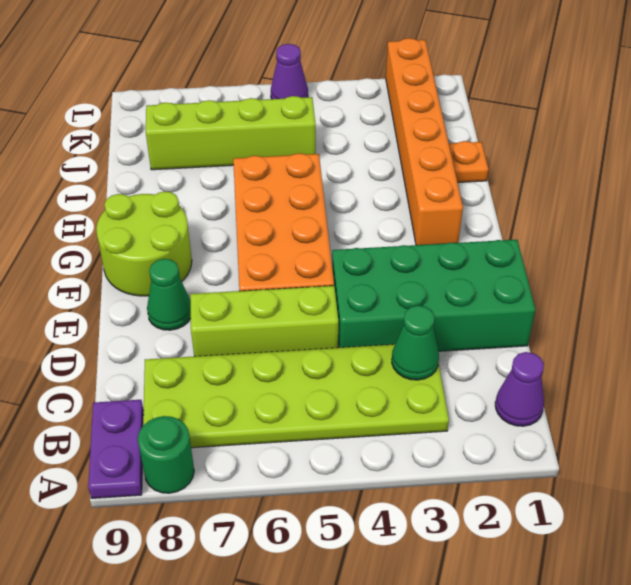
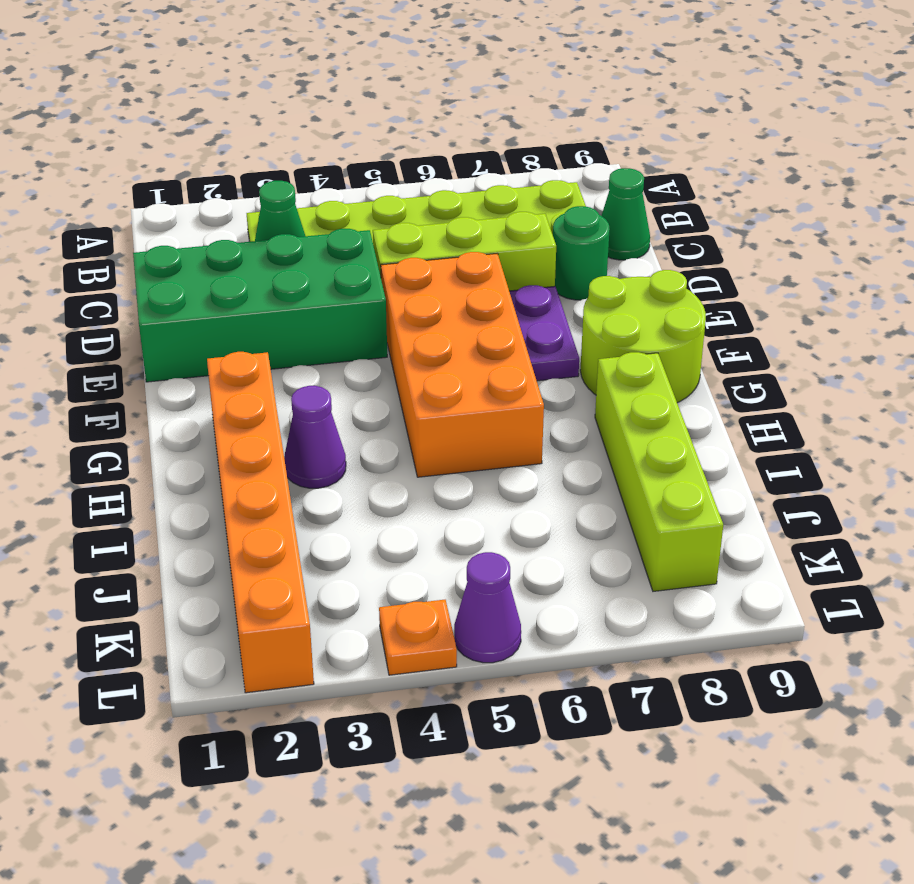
green 1x1 round brick [138,416,194,493] -> green 1x1 round brick moved to [553,206,610,300]
purple 1x2 plate [88,400,144,498] -> purple 1x2 plate moved to [509,285,579,381]
purple 1x1 cone [495,352,544,426] -> purple 1x1 cone moved to [284,386,346,488]
green 1x1 cone [147,259,191,330] -> green 1x1 cone moved to [602,168,650,260]
orange 1x1 plate [449,141,489,182] -> orange 1x1 plate moved to [379,600,457,675]
lime 1x4 brick [146,96,316,170] -> lime 1x4 brick turned to [595,352,723,591]

